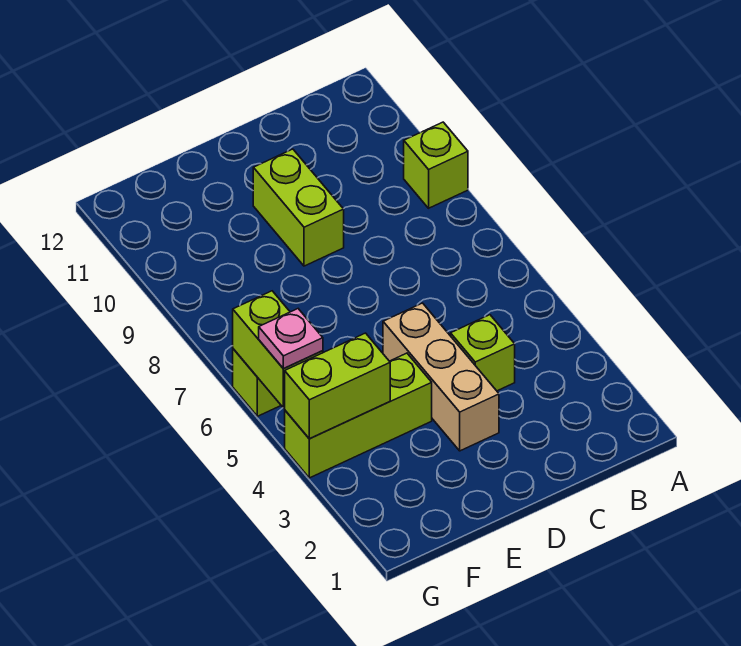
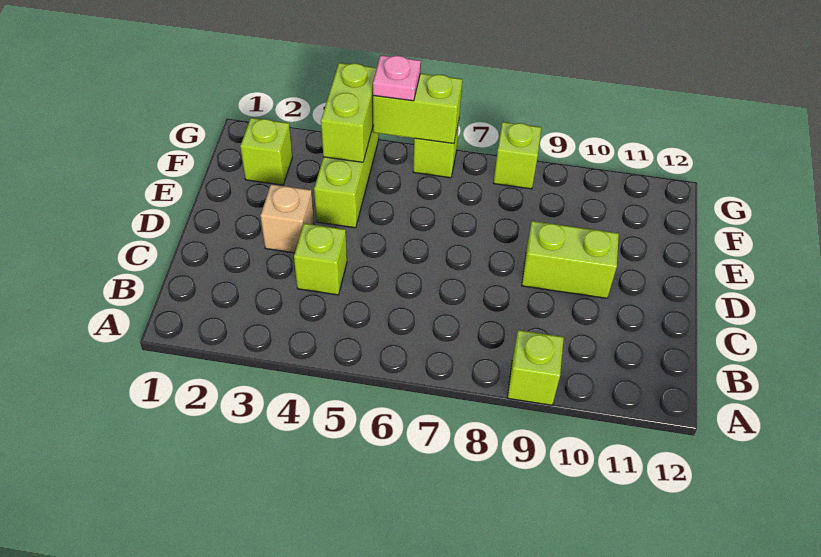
tan 1x3 brick [383,303,499,451] -> tan 1x1 brick [261,184,314,253]
none -> lime 1x1 brick [240,118,292,185]
none -> lime 1x1 brick [494,122,541,189]

